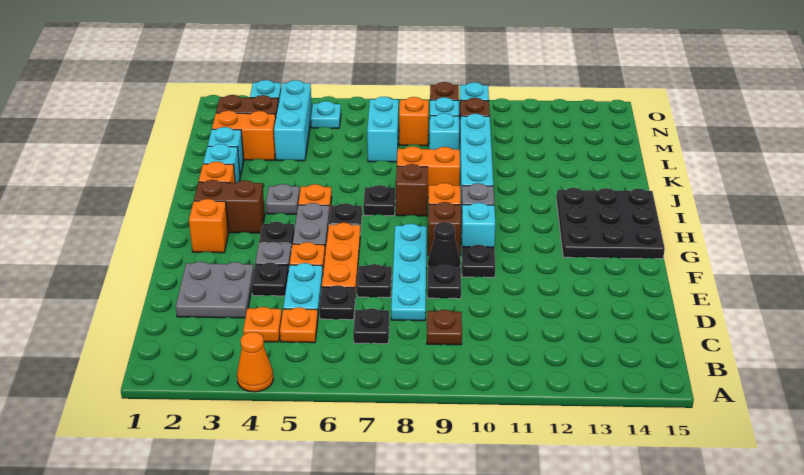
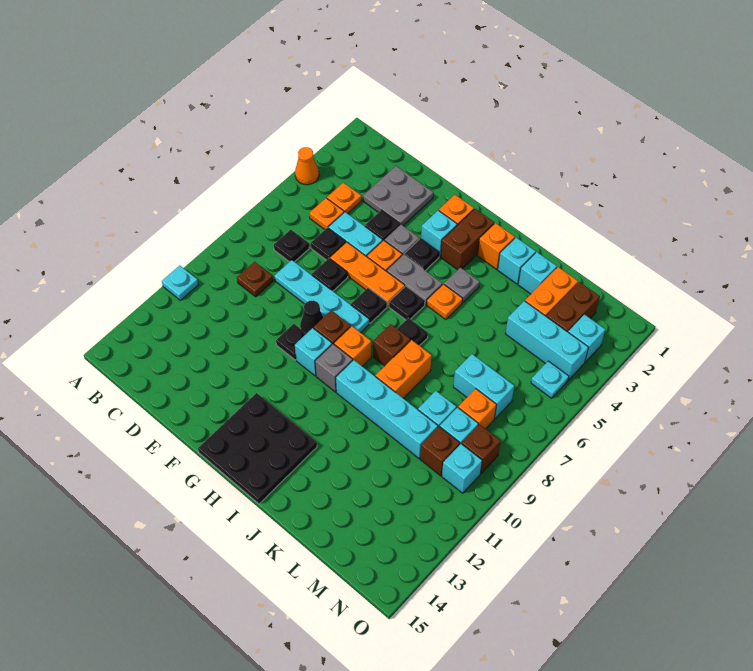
none -> cyan 1x1 plate [162,265,198,300]
black 1x1 plate [427,265,461,299] -> black 1x1 plate moved to [351,288,387,323]
none -> cyan 1x1 brick [421,210,457,257]

